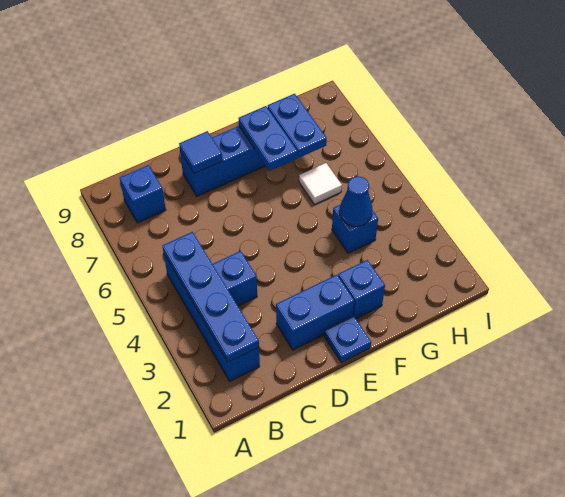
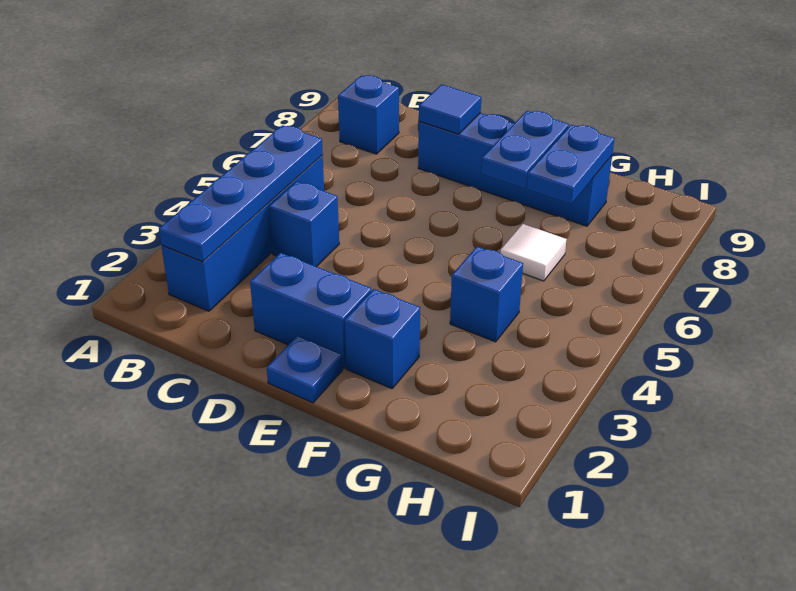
blue 1x1 cone [339,176,373,226] -> none

